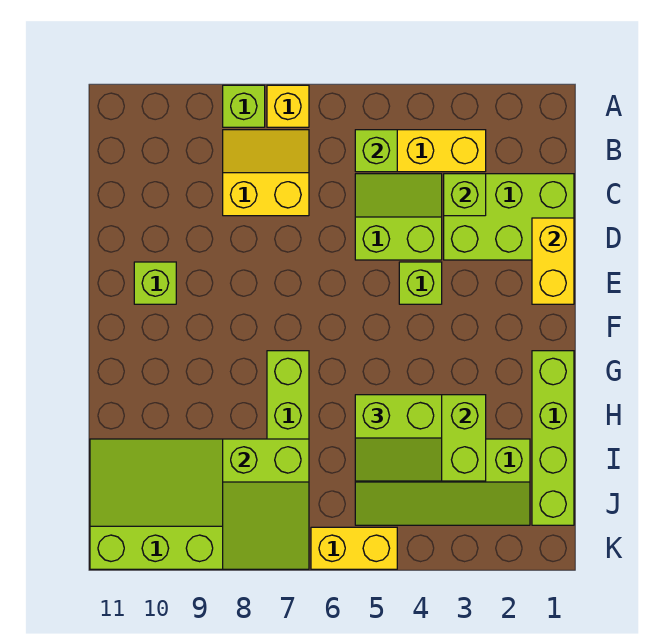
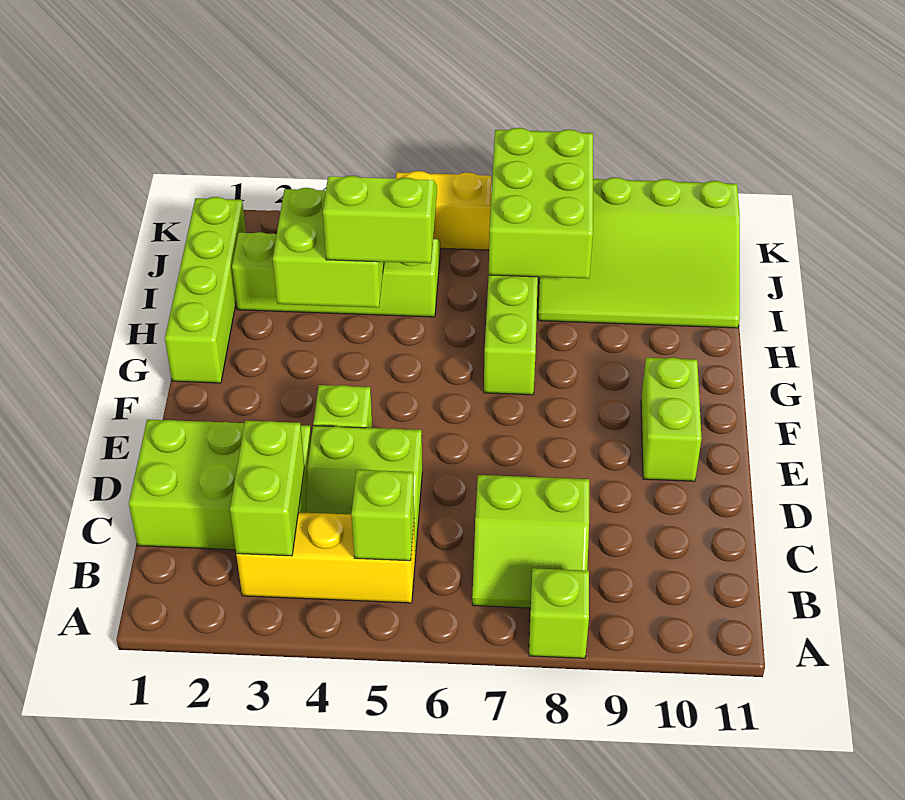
yellow 1x1 brick [267,85,309,127] -> none
yellow 2x2 slope [223,130,309,216] -> lime 2x2 slope [472,475,589,608]
lime 1x1 brick [444,174,486,216] -> lime 1x2 brick [230,421,304,556]
yellow 1x2 brick [532,218,574,304] -> none
lime 1x1 brick [134,262,176,304] -> lime 1x2 brick [641,357,702,481]
lime 2x3 slope [223,439,309,569] -> lime 2x3 brick [489,128,593,279]

